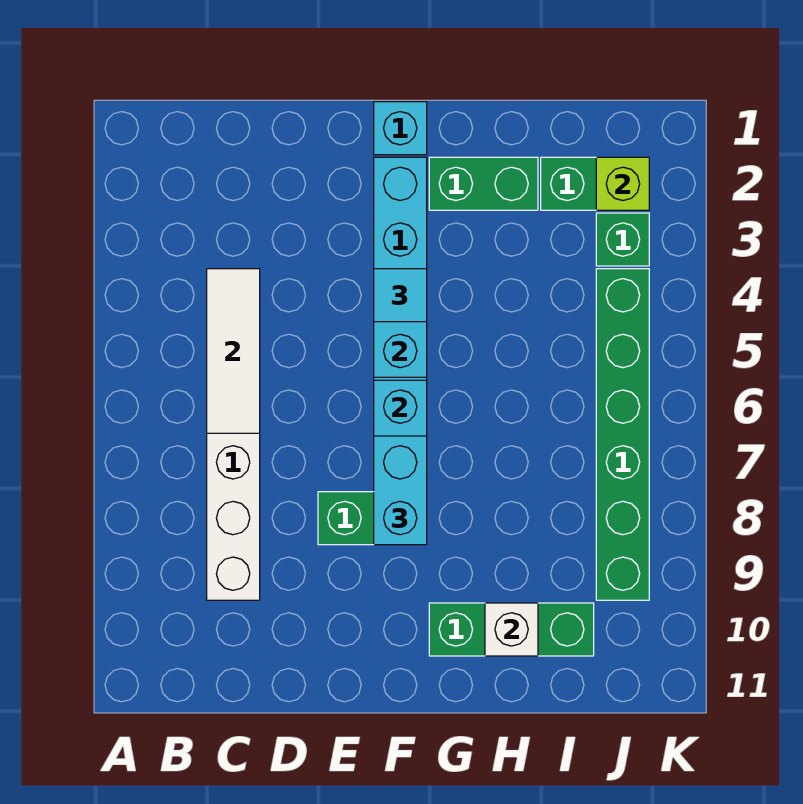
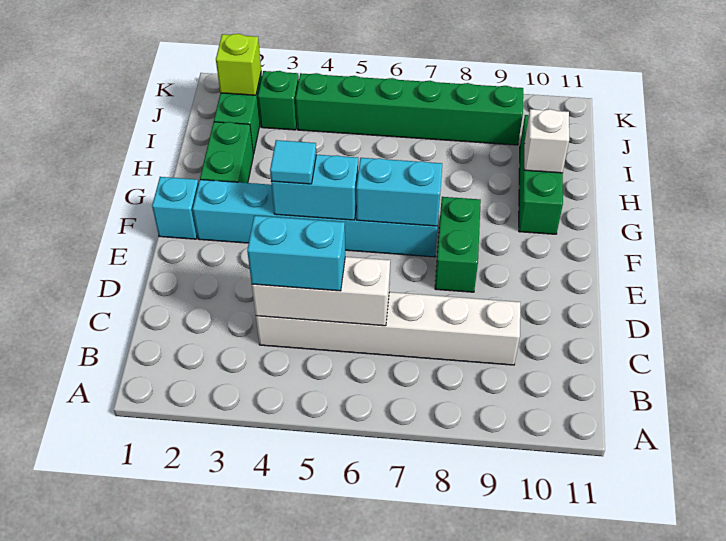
white 1x3 tile [207,269,260,433] -> white 1x3 brick [252,257,390,326]
cyan 1x2 brick [374,436,427,545] -> cyan 1x2 brick moved to [247,216,345,291]

